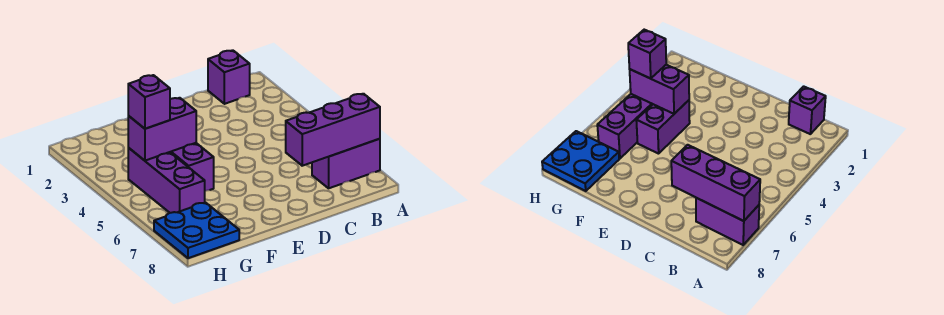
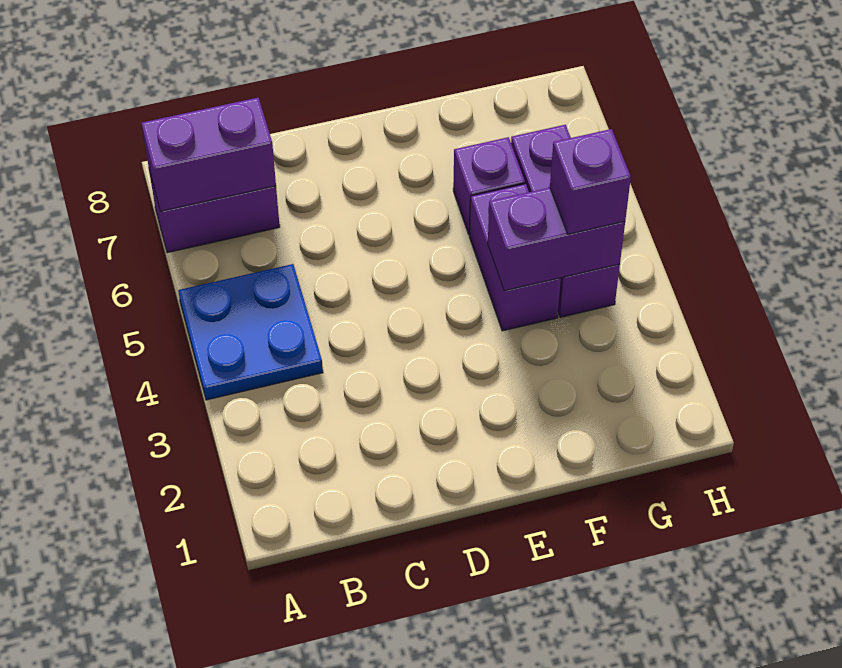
purple 1x3 brick [286,94,380,166] -> purple 1x2 brick [142,98,276,211]
purple 1x1 brick [208,50,250,104] -> purple 1x1 brick moved to [453,137,525,235]
blue 2x2 plate [154,203,239,258] -> blue 2x2 plate moved to [178,264,323,400]

